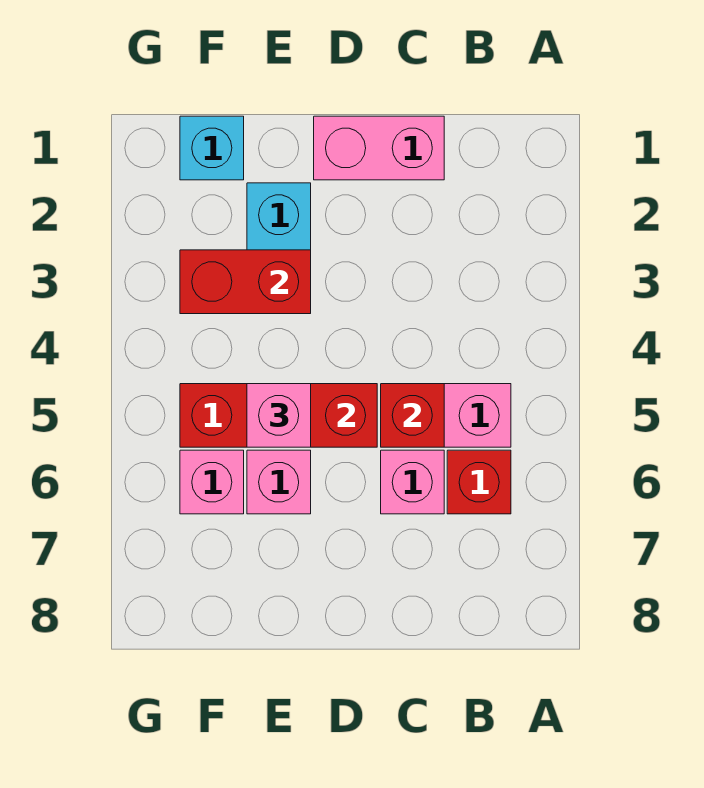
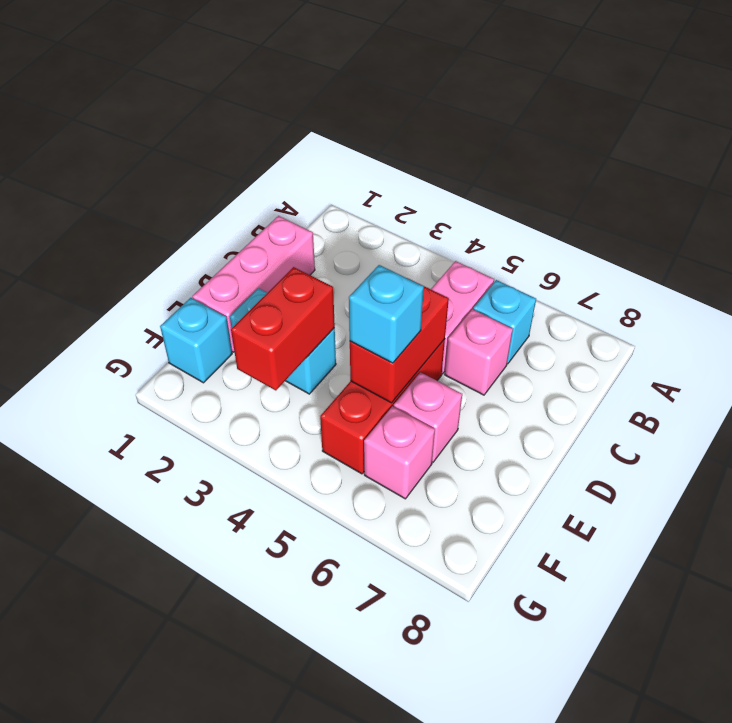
red 1x1 brick [447,450,511,514] -> cyan 1x1 brick [473,280,536,364]
pink 1x2 brick [314,116,444,180] -> pink 1x3 brick [192,216,315,352]
red 1x1 brick [381,384,444,447] -> none
pink 1x1 brick [247,384,311,447] -> cyan 1x1 brick [349,265,424,363]

